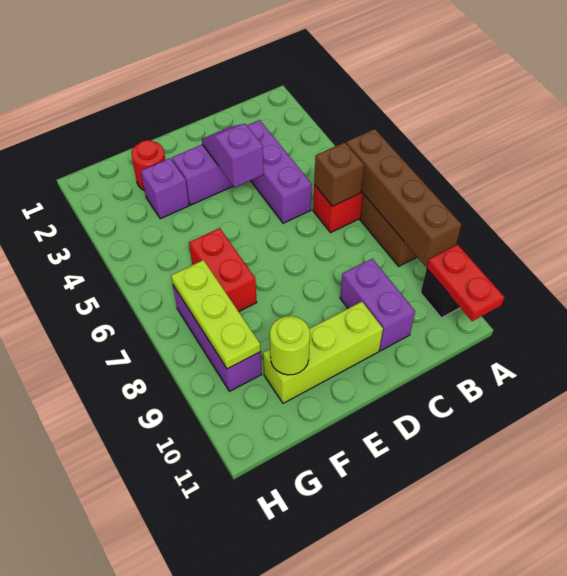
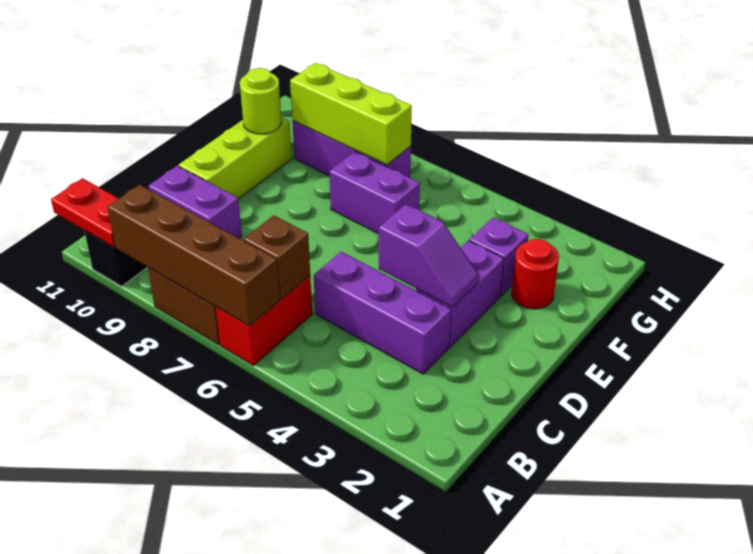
red 1x2 brick [189,228,257,312] -> purple 1x2 brick [329,152,420,234]
lime 1x3 plate [171,260,261,369] -> lime 1x3 brick [290,63,412,165]

